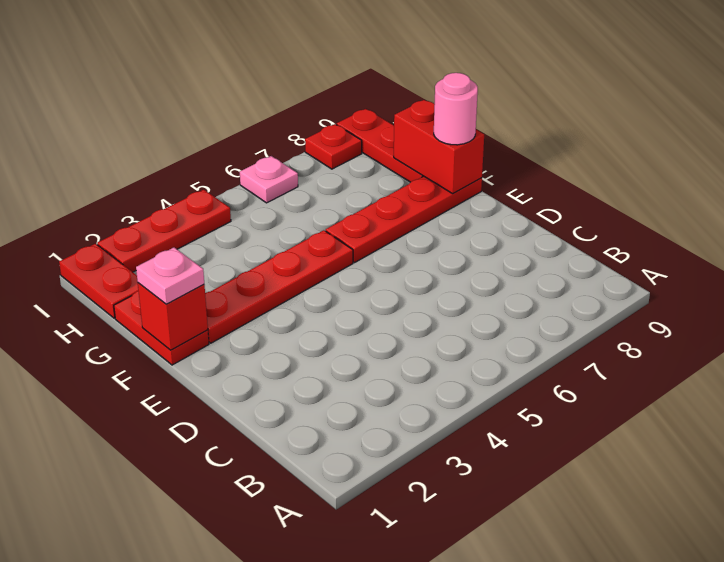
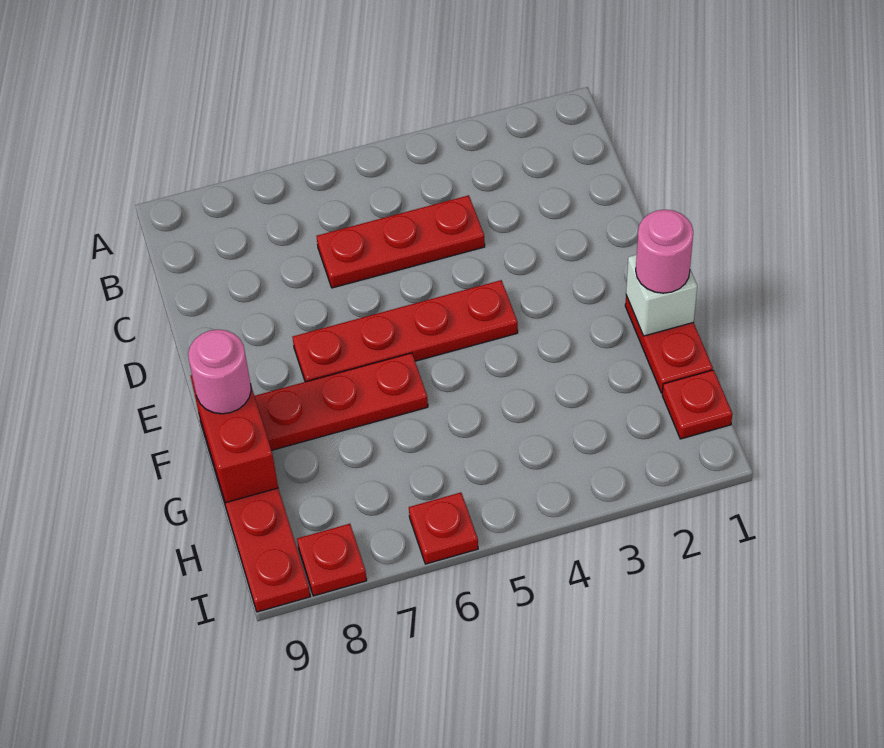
red 1x1 brick [138,283,208,350] -> white 1x1 brick [626,255,697,336]
pink 1x1 plate [136,247,204,304] -> pink 1x1 round brick [636,210,693,293]
red 1x4 plate [205,230,353,343] -> red 1x4 plate moved to [293,280,518,382]
red 1x2 plate [59,244,138,318] -> red 1x1 plate [662,370,732,439]
red 1x3 plate [97,190,231,272] -> red 1x3 plate moved to [317,195,485,288]
pink 1x1 plate [240,156,298,203] -> red 1x1 plate [409,493,478,564]

